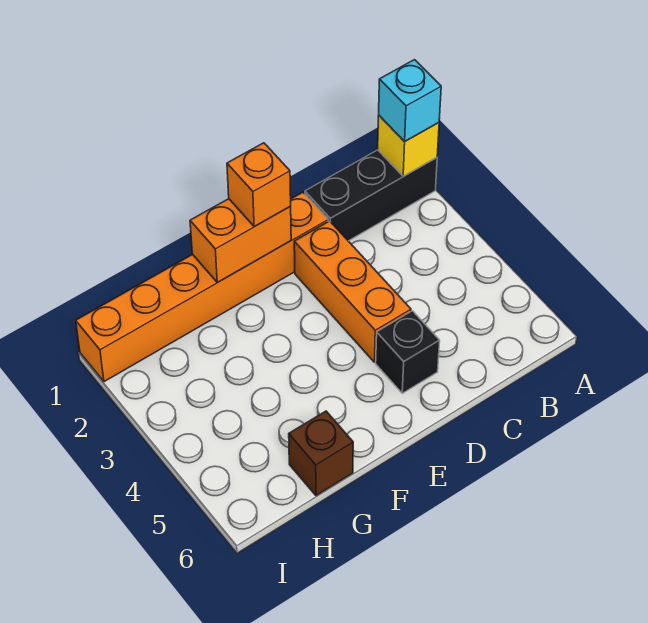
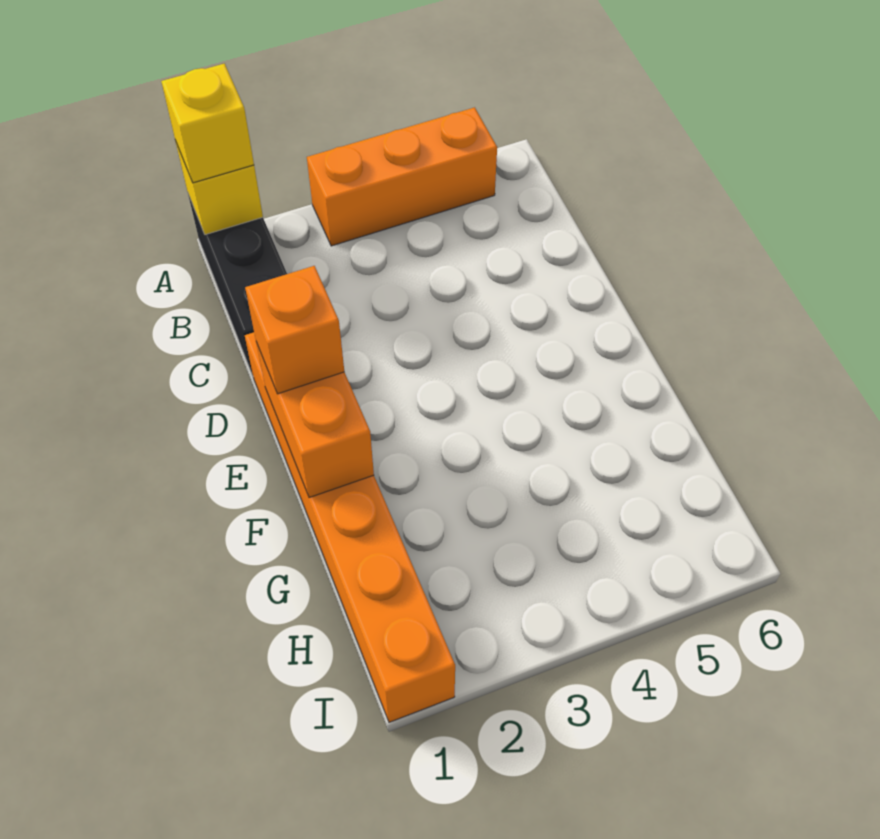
cyan 1x1 brick [379,60,441,142] -> yellow 1x1 brick [161,64,254,183]
orange 1x3 brick [294,221,411,362] -> orange 1x3 brick moved to [307,107,497,246]
black 1x1 brick [376,311,440,393] -> none
brown 1x1 brick [289,411,353,496] -> none

